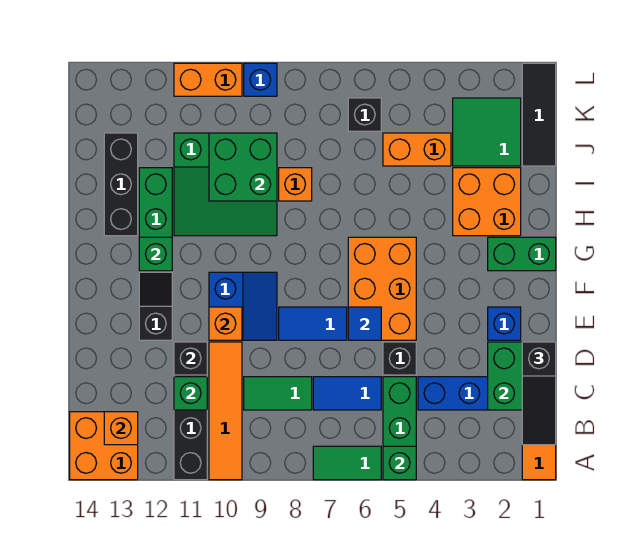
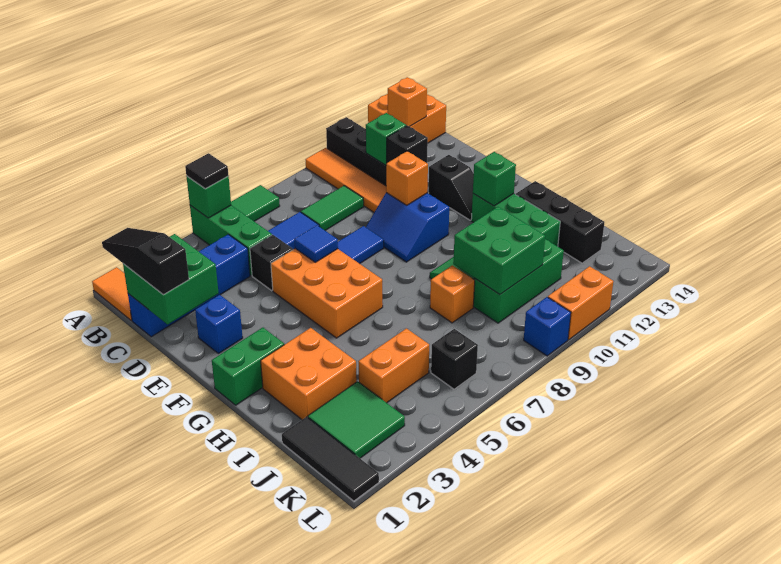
none -> black 1x1 tile [185,153,229,189]

